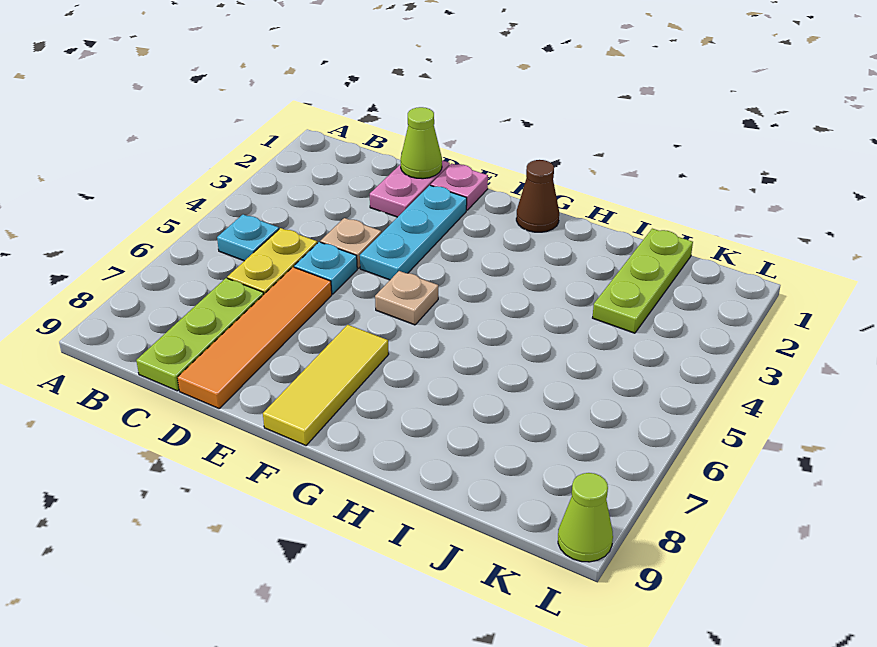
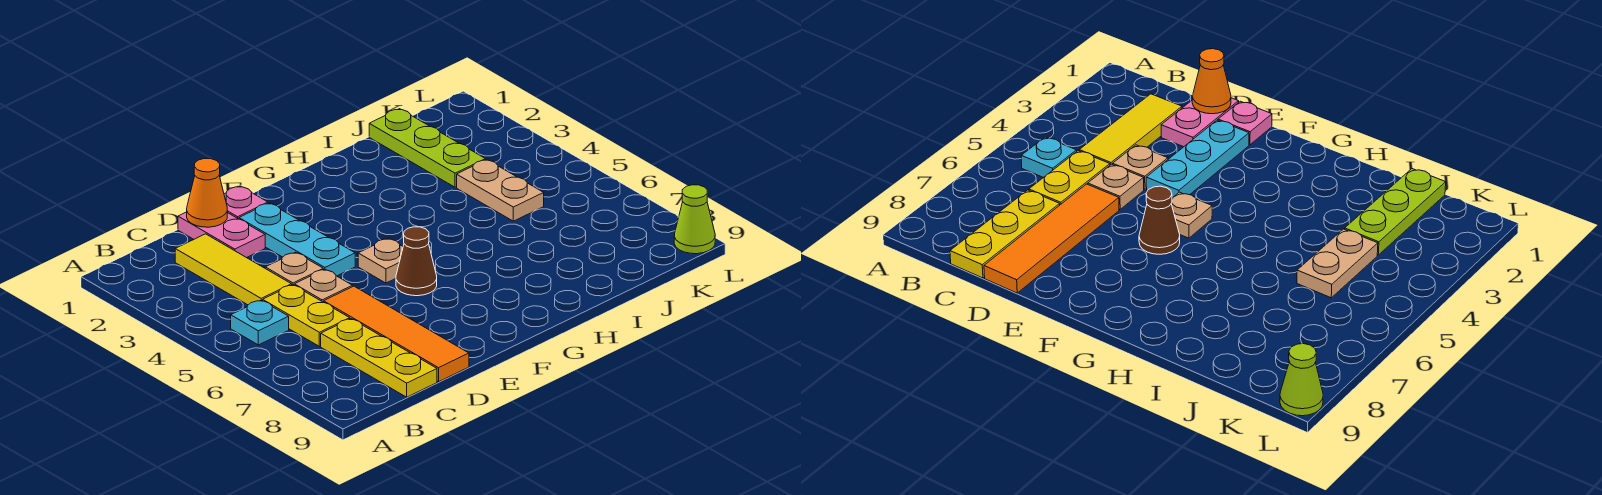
lime 1x3 plate [136,278,264,391] -> yellow 1x3 plate [321,319,437,397]
lime 1x1 cone [400,107,442,179] -> orange 1x1 cone [187,159,227,227]
cyan 1x1 plate [294,242,357,294] -> tan 1x1 plate [294,269,352,302]
yellow 1x3 tile [263,325,389,445] -> yellow 1x3 tile moved to [175,234,292,305]
brown 1x1 cone [516,160,559,232] -> brown 1x1 cone moved to [396,227,437,296]
none -> tan 1x2 plate [457,160,544,221]

